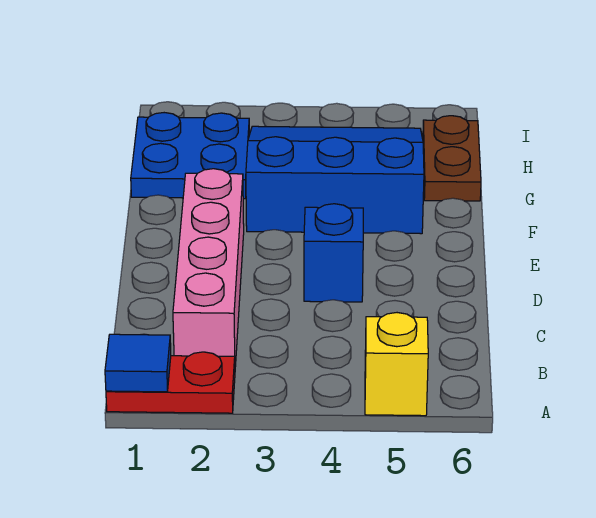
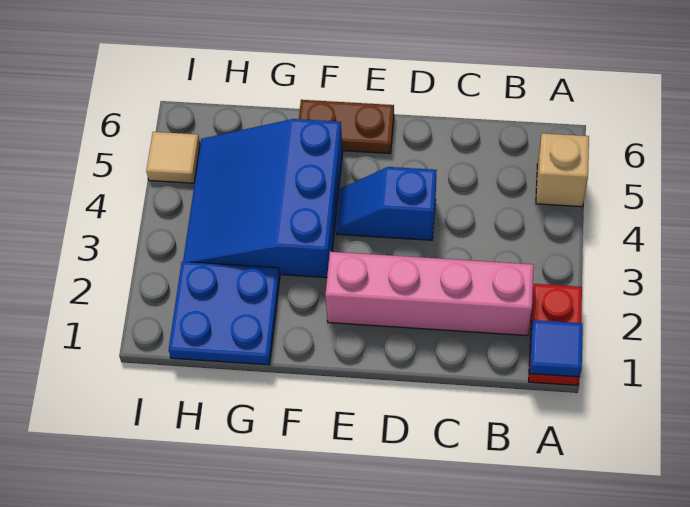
yellow 1x1 brick [365,313,428,416] -> tan 1x1 brick [536,133,589,207]
brown 1x2 plate [423,116,481,201] -> brown 1x2 plate moved to [299,100,394,153]
none -> tan 1x1 tile [146,132,200,183]

